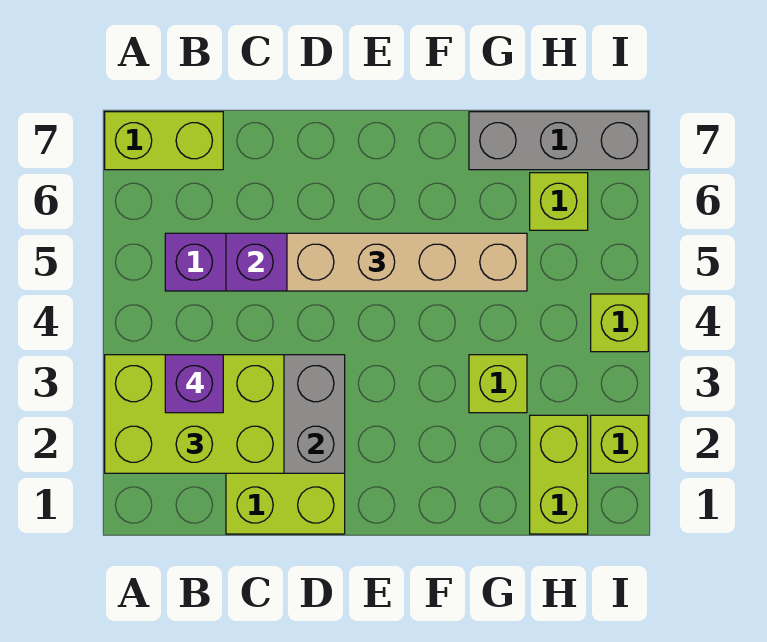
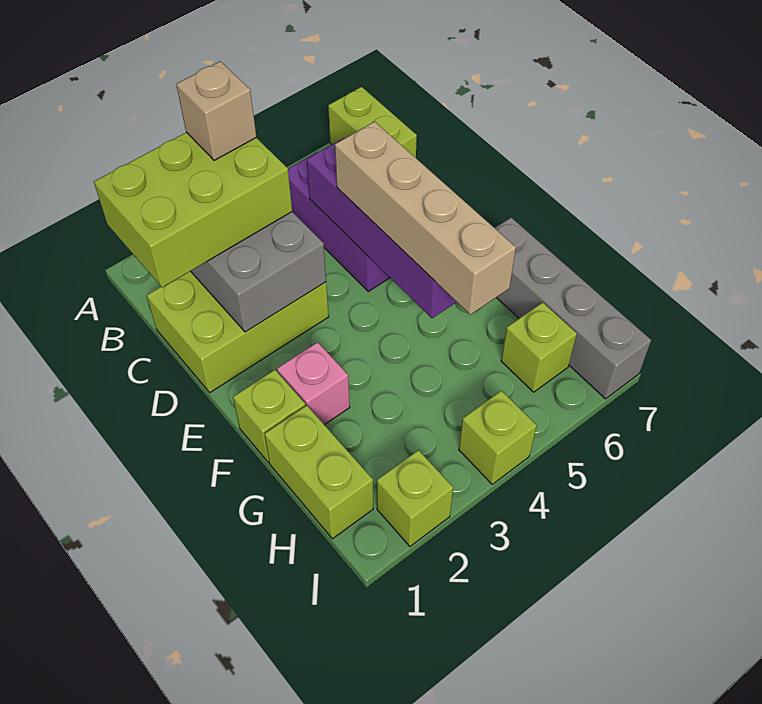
lime 2x3 brick [105,355,284,473] -> lime 2x3 brick turned to [94,132,292,288]
purple 1x1 brick [165,355,223,413] -> tan 1x1 brick [176,61,256,160]
none -> pink 1x1 brick [277,342,350,425]
lime 1x1 brick [469,355,527,413] -> lime 1x1 brick moved to [233,370,305,463]
grey 1x3 brick [469,112,648,170] -> grey 1x4 brick [495,218,651,399]
lime 1x2 brick [530,415,588,534] -> lime 1x2 brick turned to [264,405,373,539]

